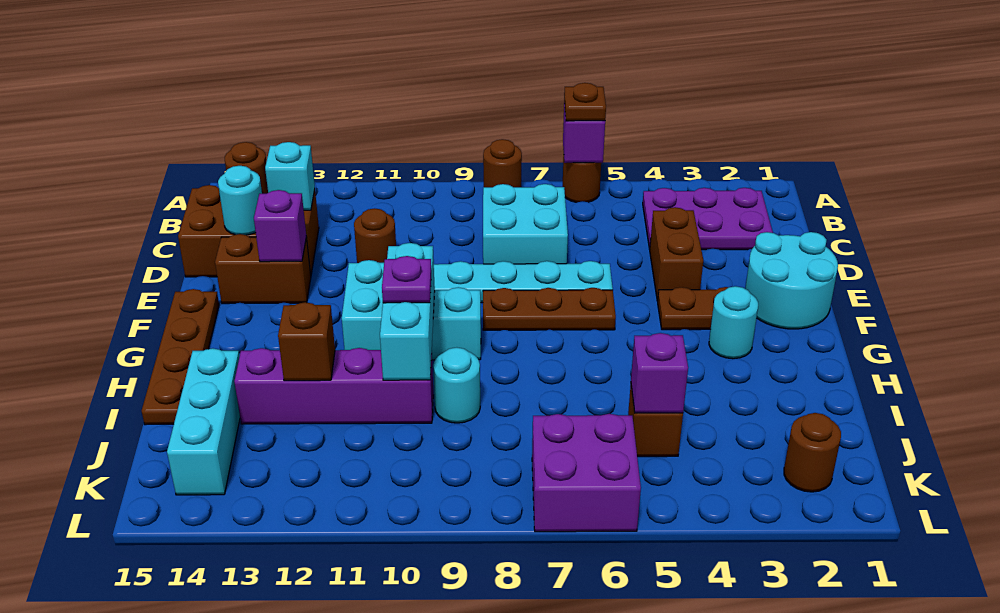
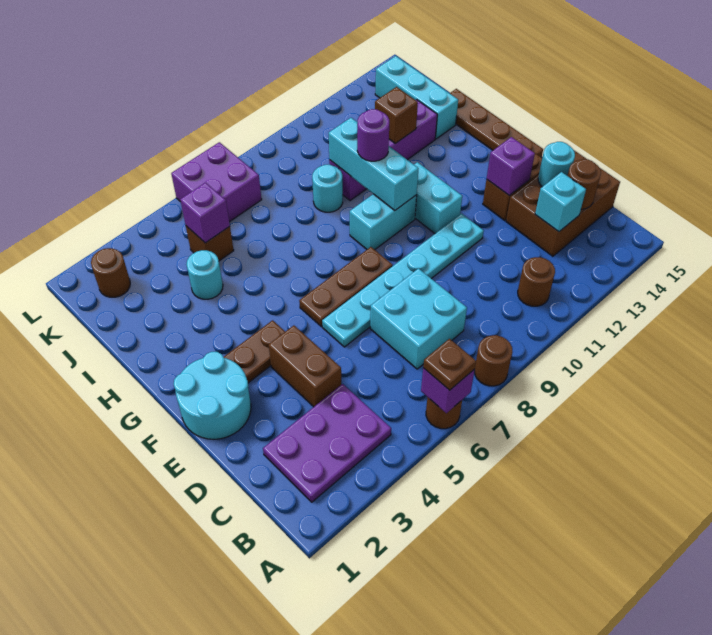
brown 1x1 round brick [354,208,396,263] -> brown 1x1 round brick moved to [518,257,555,306]
cyan 1x1 round brick [709,286,758,359] -> cyan 1x1 round brick moved to [187,250,223,299]
purple 1x1 plate [382,256,431,303] -> purple 1x1 round brick [357,109,389,161]

